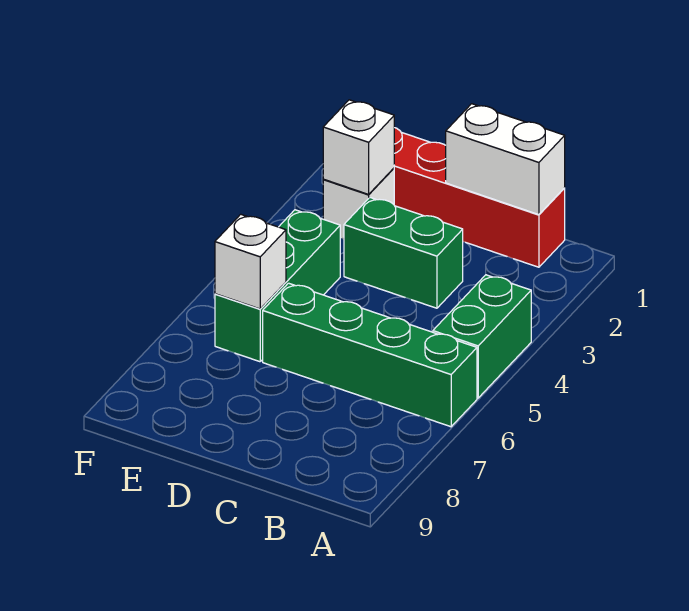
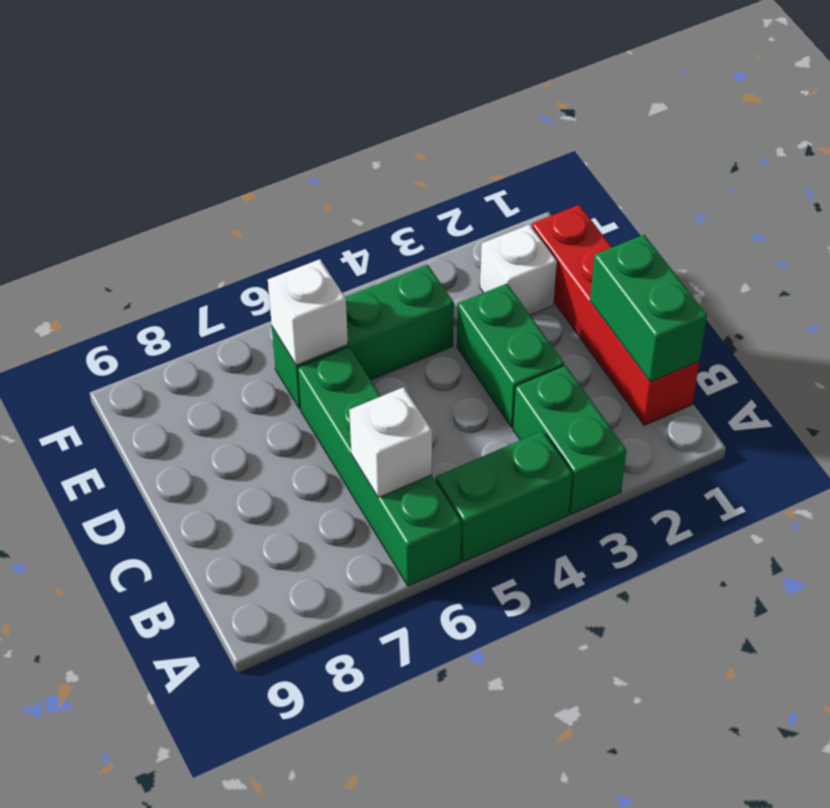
none -> green 1x2 brick [513,365,626,514]
white 1x2 brick [446,104,565,215] -> green 1x2 brick [590,235,707,382]
white 1x1 brick [323,100,394,194] -> white 1x1 brick moved to [349,387,432,497]

